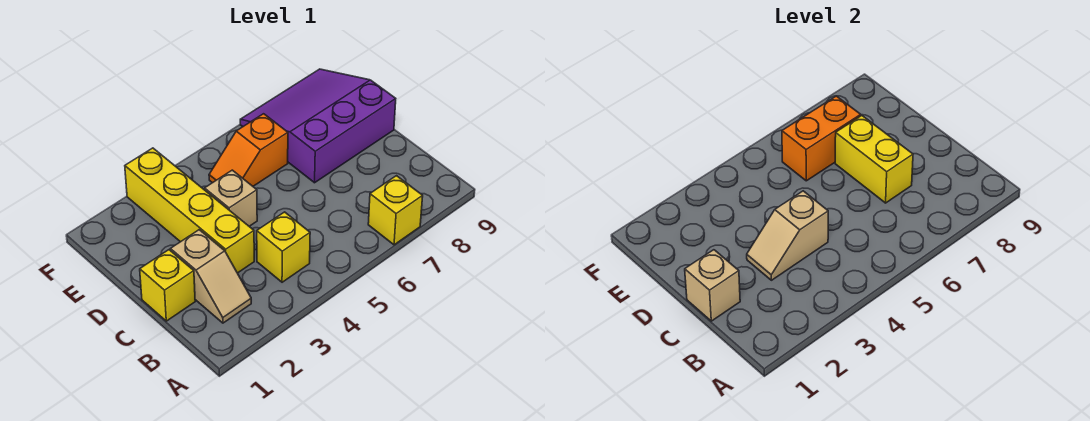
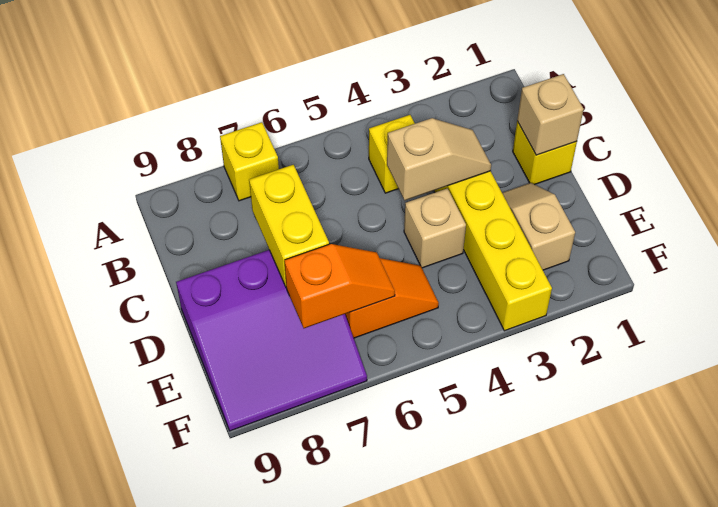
tan 1x2 slope [170,230,251,323] -> tan 1x2 slope moved to [502,183,575,270]
orange 1x2 brick [782,96,861,181] -> orange 1x2 slope [284,244,395,328]

